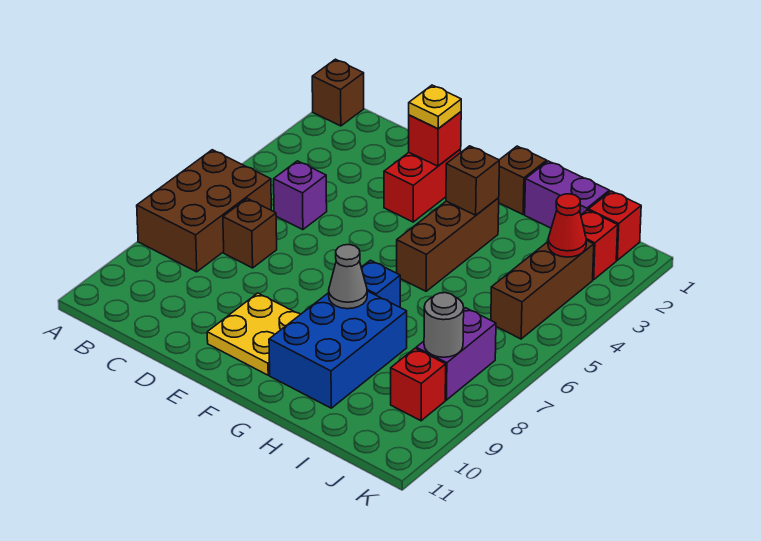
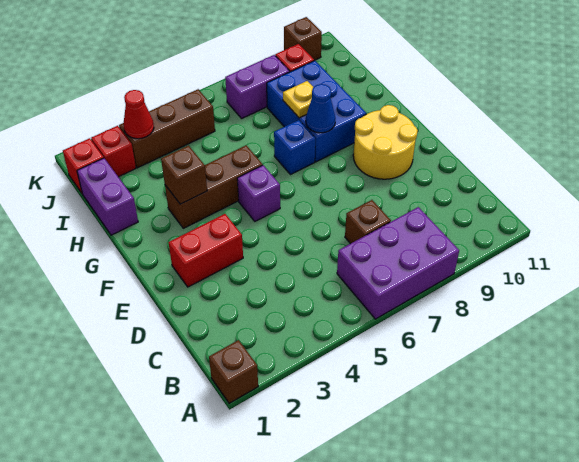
brown 2x3 brick [137,150,271,272] -> purple 2x3 brick [337,207,459,319]
purple 1x1 brick [274,161,327,230] -> purple 1x1 brick moved to [237,165,280,221]
red 1x1 brick [409,112,461,166] -> none
yellow 1x1 plate [409,85,461,129] -> yellow 1x1 plate moved to [283,81,313,118]
yellow 2x2 plate [207,293,300,375] -> yellow 2x2 round brick [353,105,418,179]
brown 1x1 brick [499,146,547,214] -> brown 1x1 brick moved to [284,17,322,60]
blue 2x3 brick [269,291,407,408] -> blue 2x3 brick turned to [267,61,366,162]
grey 1x1 cone [329,245,367,309] -> blue 1x1 cone [306,84,335,133]
grey 1x1 round brick [424,293,464,357] -> none

